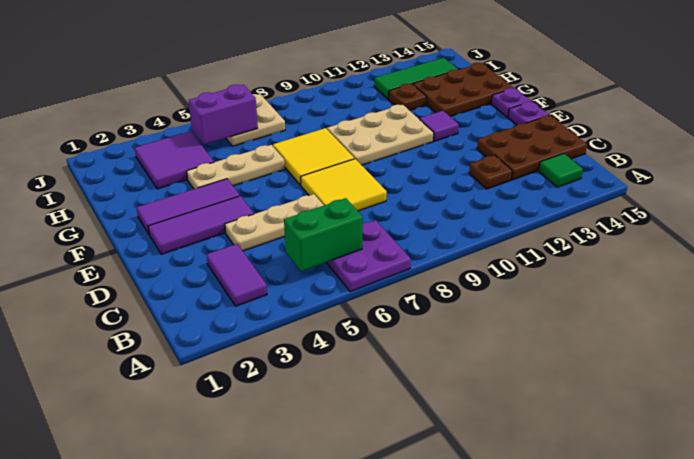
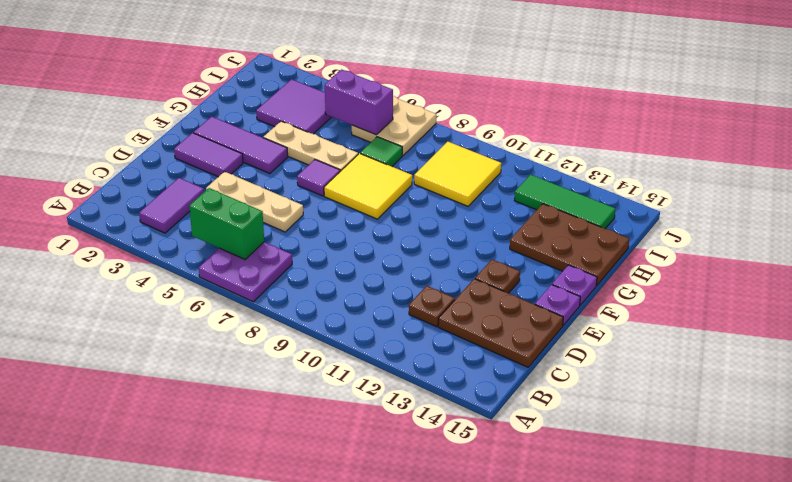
green 1x1 tile [539,154,583,187] -> green 1x1 tile moved to [360,137,402,166]
yellow 2x2 tile [301,159,387,211] -> yellow 2x2 tile moved to [414,142,501,206]
purple 1x3 tile [148,196,254,254] -> purple 1x2 tile [174,133,243,177]
tan 2x3 plate [327,104,434,165] -> none
purple 1x1 tile [419,111,459,141] -> purple 1x1 tile moved to [297,160,340,196]
brown 1x1 plate [389,84,426,110] -> brown 1x1 plate moved to [475,259,520,293]

